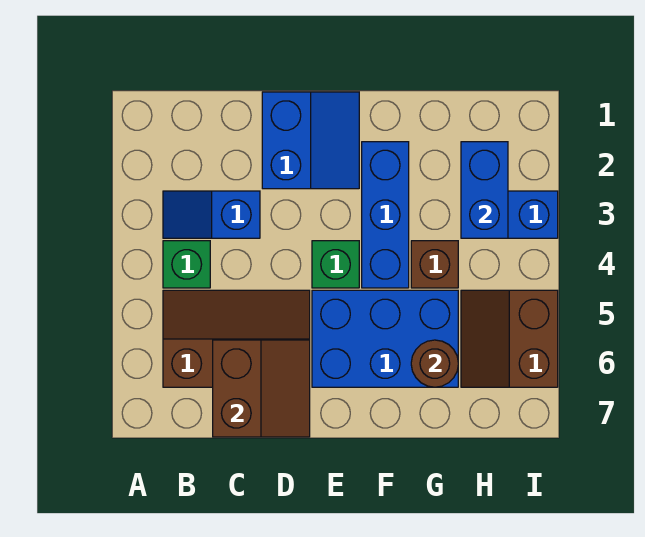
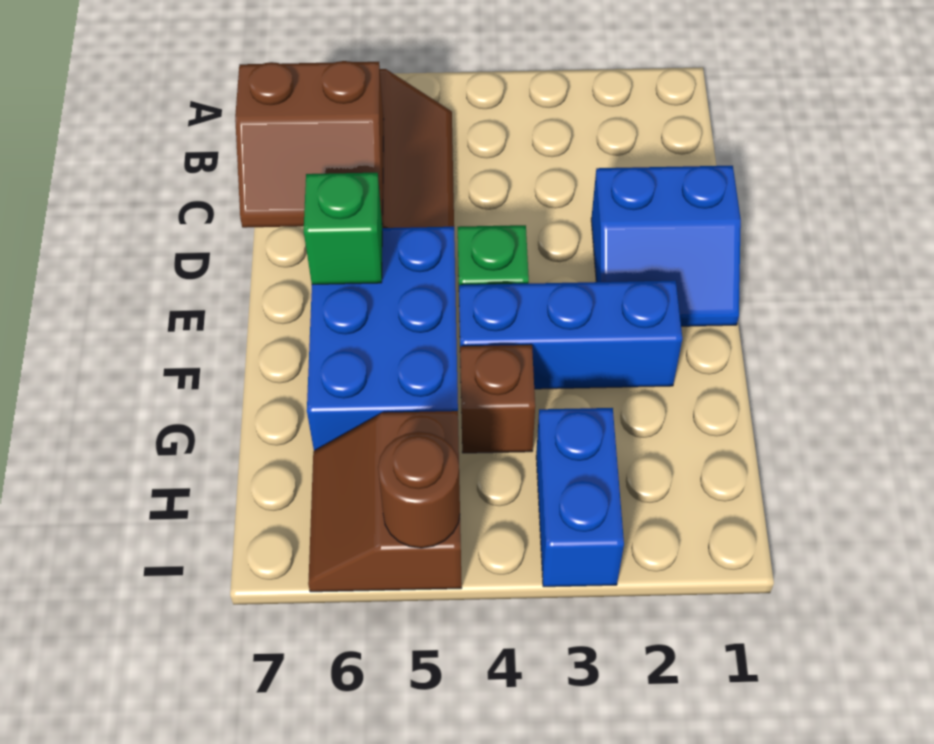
blue 1x2 slope [163,191,260,238] -> none
green 1x1 brick [163,241,210,288] -> green 1x1 brick moved to [304,173,382,284]
brown 1x1 round brick [411,340,458,387] -> brown 1x1 round brick moved to [378,432,460,548]
blue 1x2 brick [461,142,508,238] -> none
brown 2x2 slope [461,290,558,387] -> brown 2x2 slope turned to [308,411,462,592]

